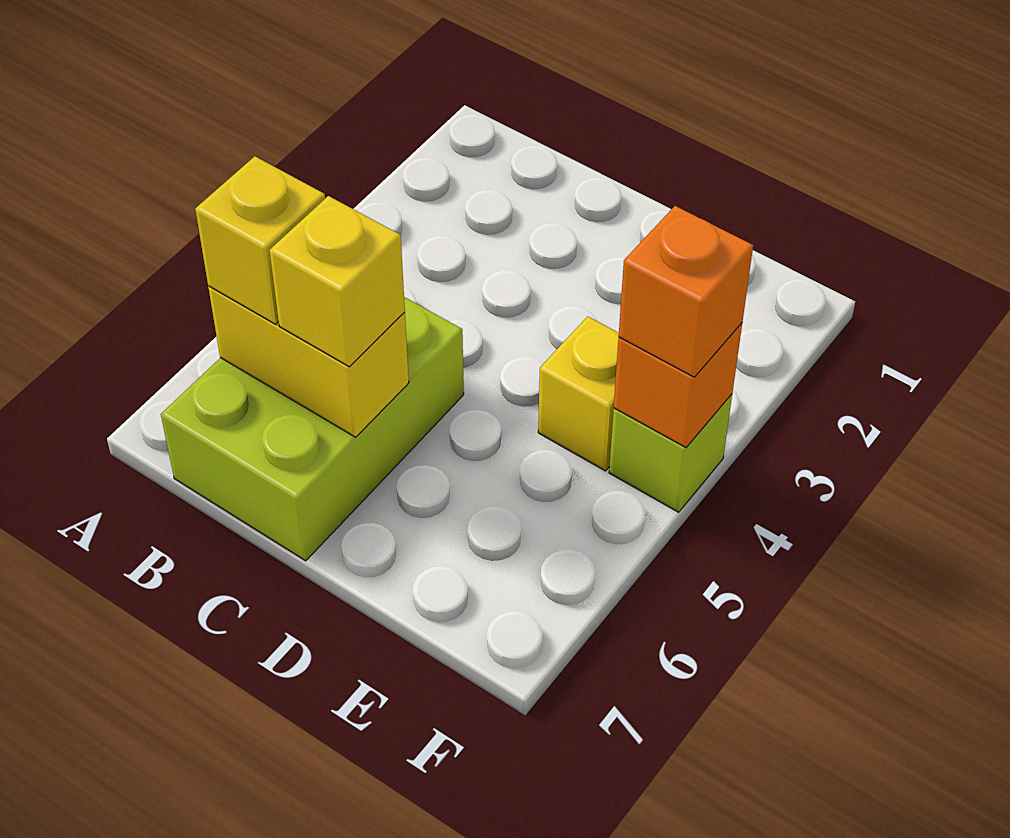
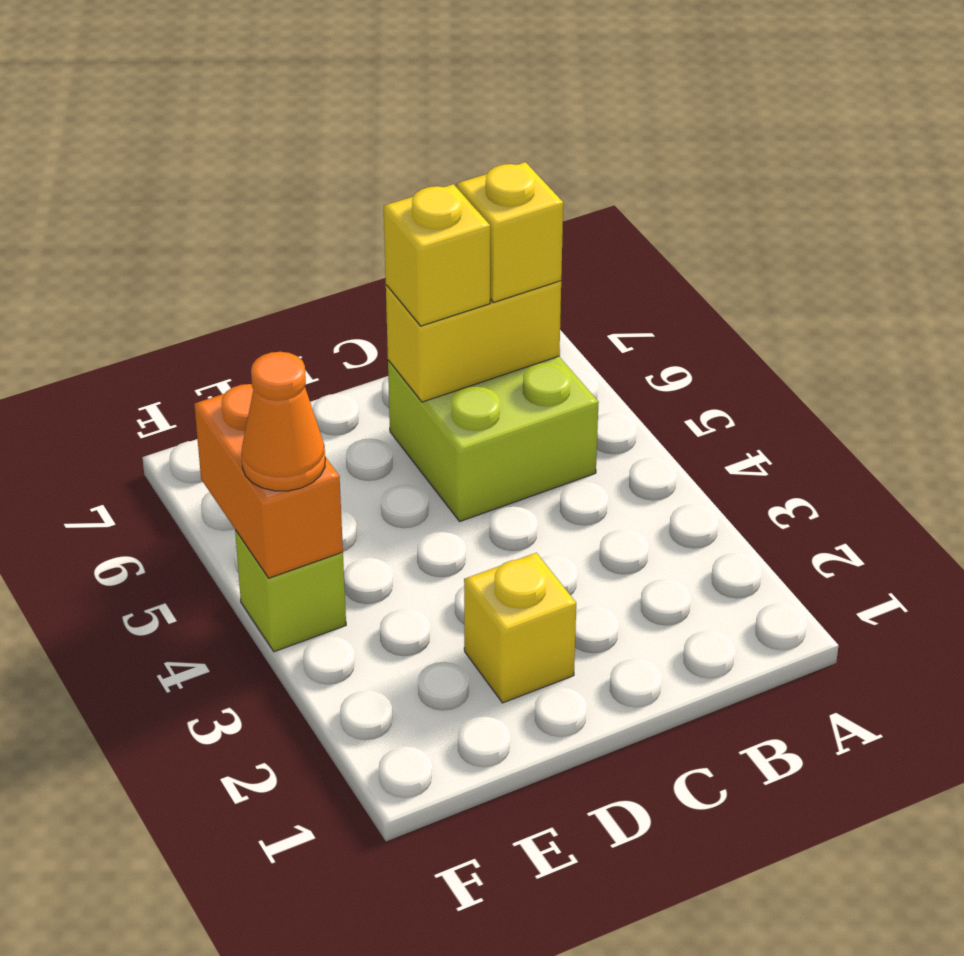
lime 2x3 brick [161,297,464,561] -> lime 2x2 brick [388,356,599,521]
yellow 1x1 brick [538,316,619,471] -> yellow 1x1 brick moved to [464,553,576,703]
orange 1x1 brick [614,323,742,447] -> orange 1x2 brick [194,384,343,578]
orange 1x1 brick [619,206,753,377] -> orange 1x1 cone [241,352,325,491]

